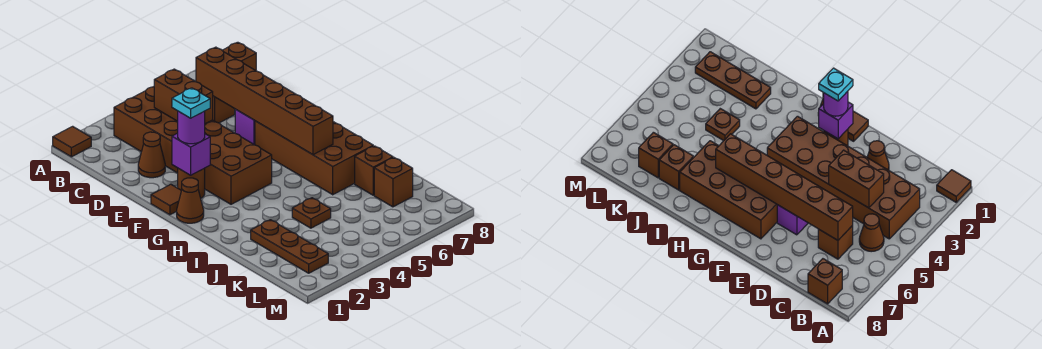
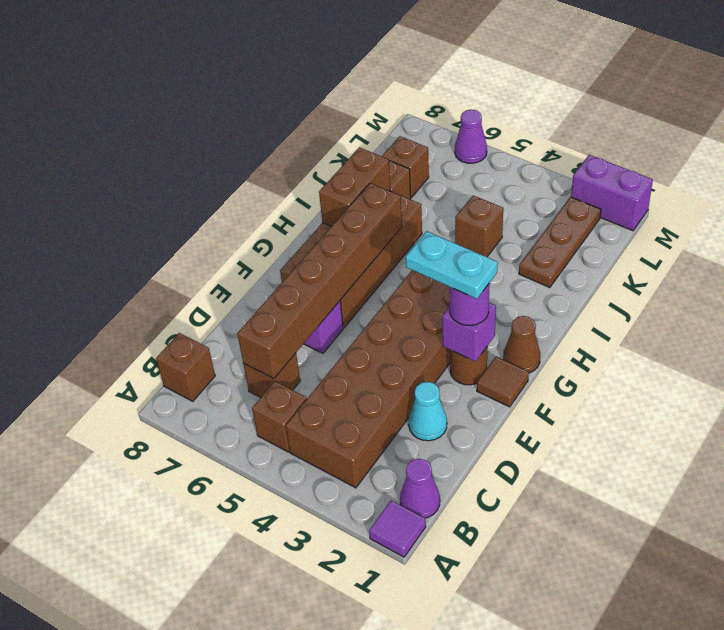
brown 1x1 tile [53,126,91,157] -> purple 1x1 tile [369,500,426,557]
none -> purple 1x1 cone [400,459,440,518]
brown 1x1 cone [859,214,884,252] -> brown 1x1 brick [252,381,307,452]
brown 1x2 brick [154,69,213,124] -> brown 1x2 brick moved to [319,147,390,227]
brown 1x1 cone [138,132,165,178] -> cyan 1x1 cone [409,382,447,441]
cyan 1x1 plate [172,88,210,118] -> cyan 1x2 plate [406,231,498,299]
brown 1x1 plate [292,198,331,228] -> brown 1x1 brick [455,195,503,257]
none -> purple 1x2 brick [571,155,653,231]
none -> purple 1x1 cone [455,110,487,163]

